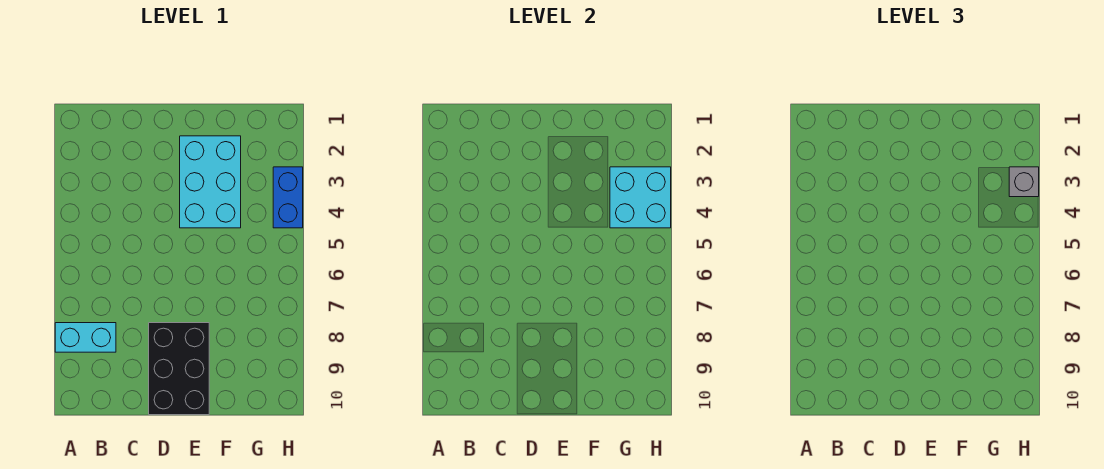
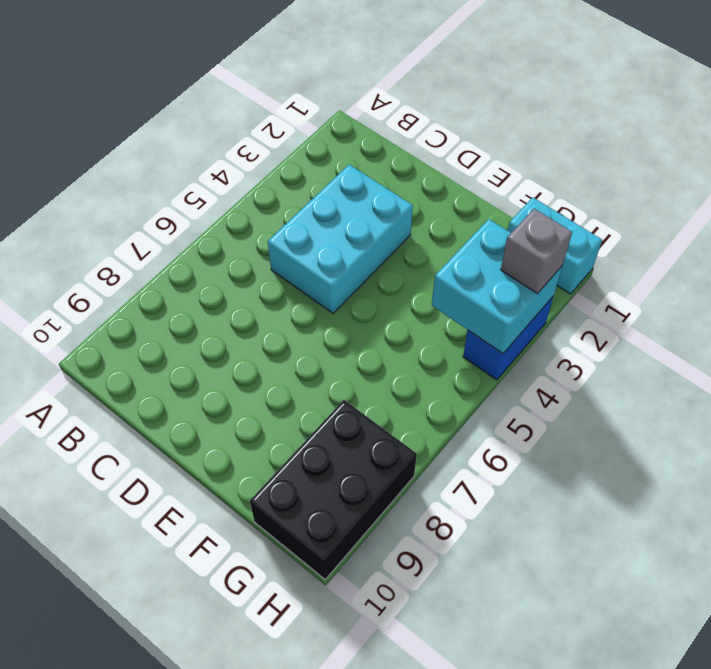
cyan 1x2 brick [55,323,116,352] -> cyan 1x2 brick moved to [508,197,602,294]
black 2x3 brick [149,323,209,415] -> black 2x3 brick moved to [250,400,417,579]
cyan 2x3 brick [180,136,241,228] -> cyan 2x3 brick moved to [268,164,413,313]

